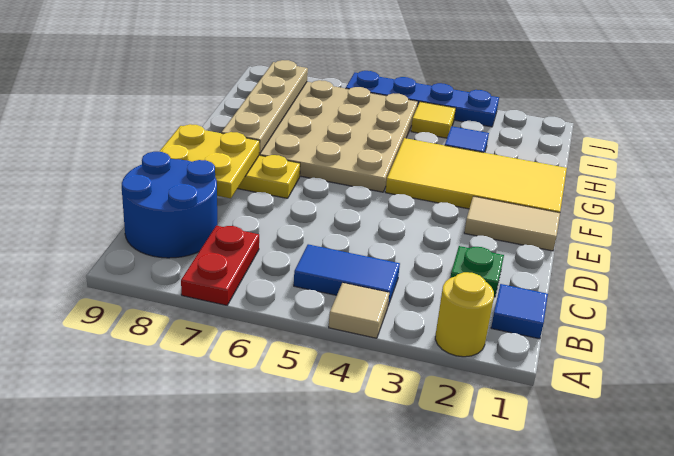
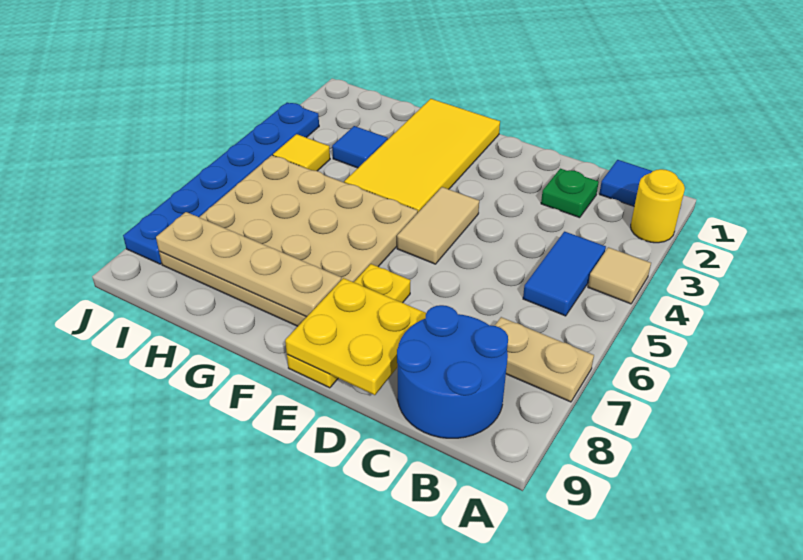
red 1x2 plate [181,226,259,305] -> tan 1x2 plate [495,317,594,402]
tan 1x2 tile [464,196,560,251] -> tan 1x2 tile moved to [397,187,479,264]
blue 1x4 plate [346,71,499,127] -> blue 1x6 plate [123,103,319,264]

